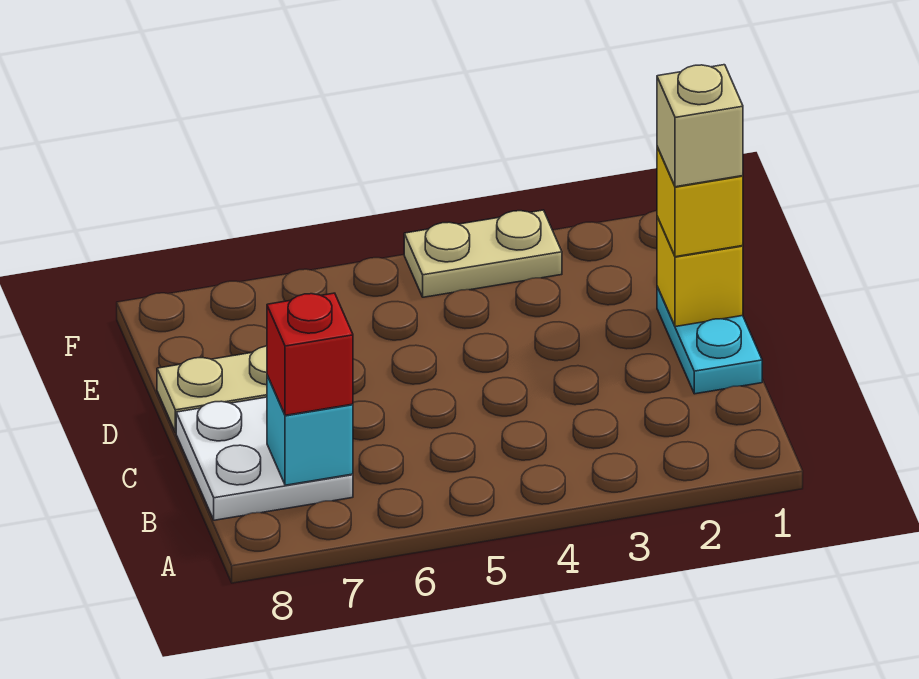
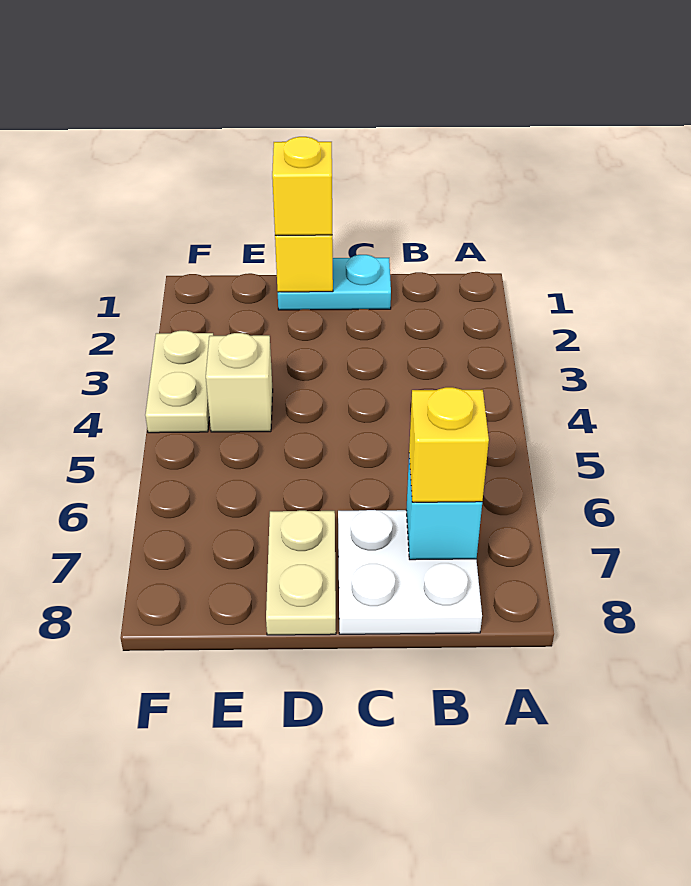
red 1x1 brick [267,293,353,415] -> yellow 1x1 brick [409,387,489,502]
tan 1x1 brick [657,65,743,187] -> tan 1x1 brick moved to [206,333,273,432]

